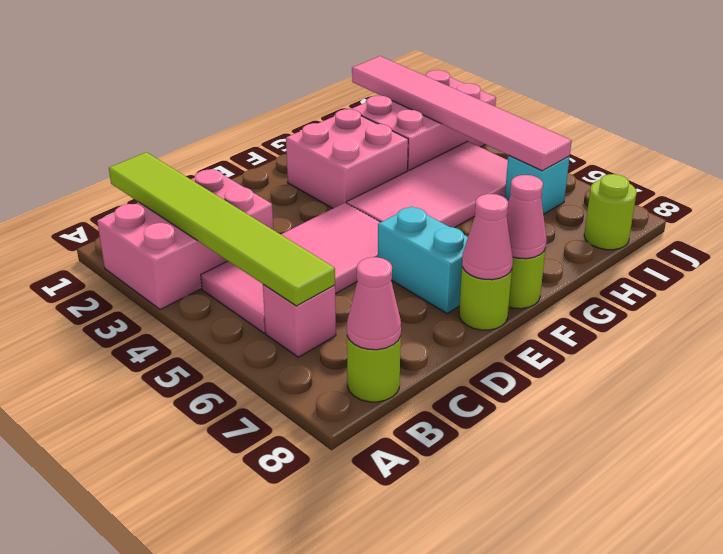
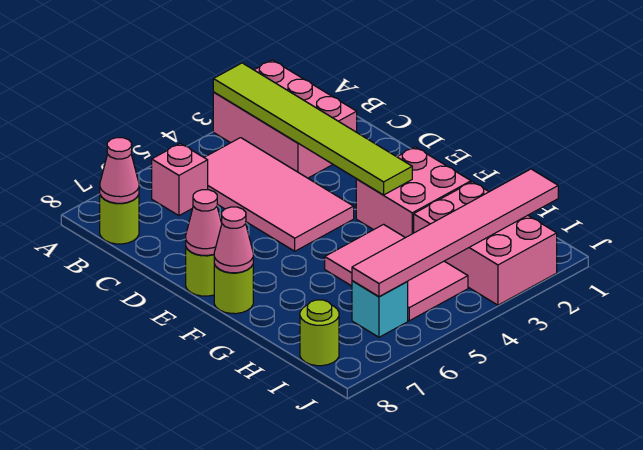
lime 1x6 tile [109,152,335,306] -> lime 1x6 tile turned to [213,63,412,195]
cyan 1x2 brick [378,207,468,313] -> none
pink 2x4 tile [347,141,508,228] -> pink 2x3 tile [325,224,468,321]

